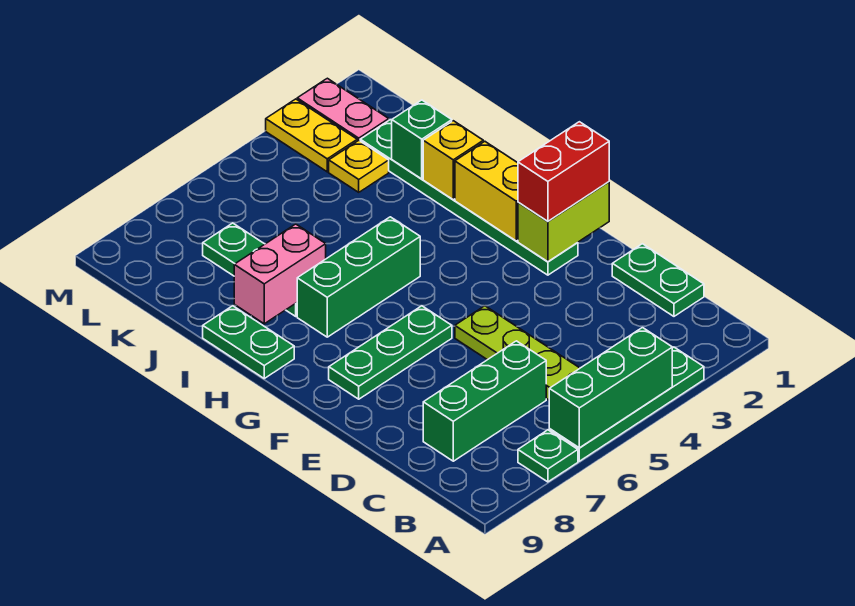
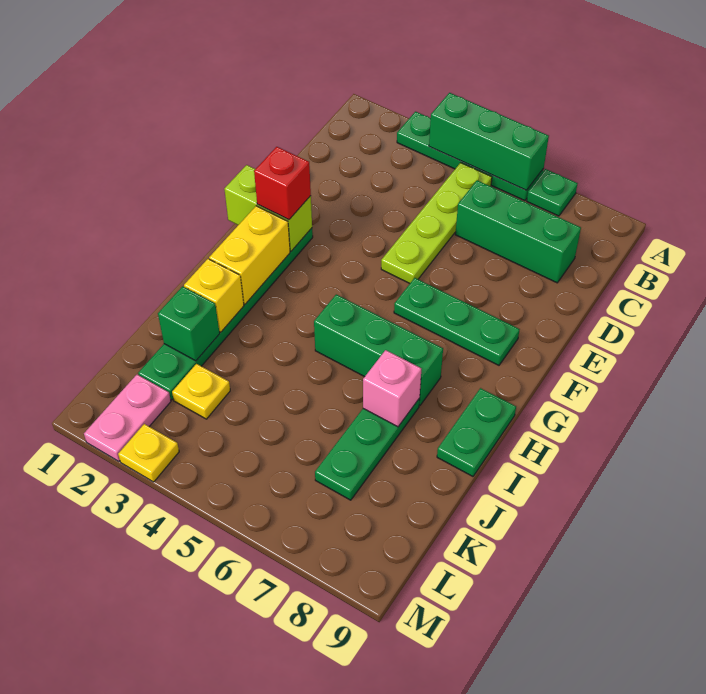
green 1x2 plate [612,244,704,316] -> none
red 1x2 brick [518,122,609,221] -> red 1x1 brick [254,147,311,220]
pink 1x2 brick [234,224,326,324] -> pink 1x1 brick [363,350,421,427]
yellow 1x2 plate [266,99,357,172] -> yellow 1x1 plate [118,424,179,482]

